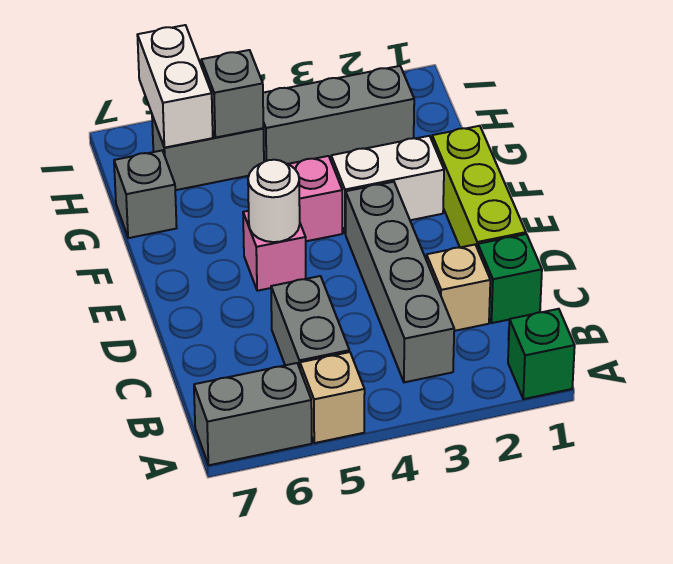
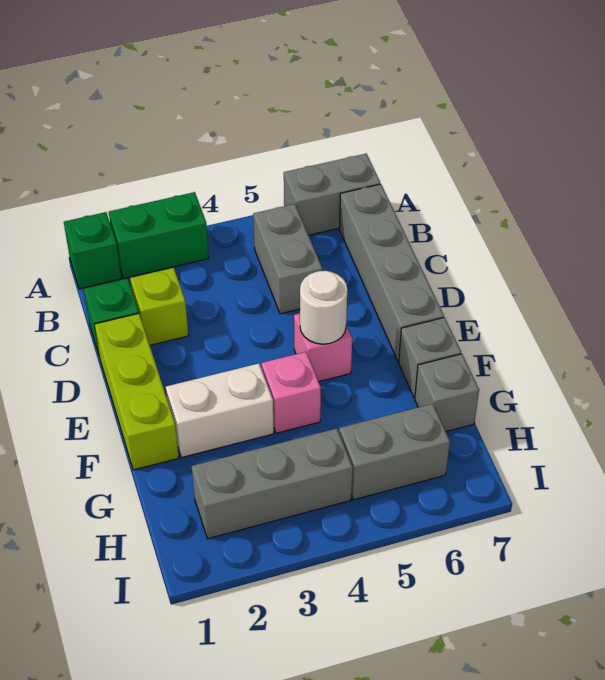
none -> green 1x2 brick [109,192,209,278]
tan 1x1 brick [300,352,365,443] -> none
grey 1x4 brick [346,182,454,382] -> grey 1x4 brick moved to [339,184,444,362]
tan 1x1 brick [426,245,490,331] -> lime 1x1 brick [130,268,189,345]
grey 1x1 brick [201,50,263,138] -> grey 1x1 brick moved to [399,317,461,398]
white 1x2 brick [137,25,213,148] -> none

